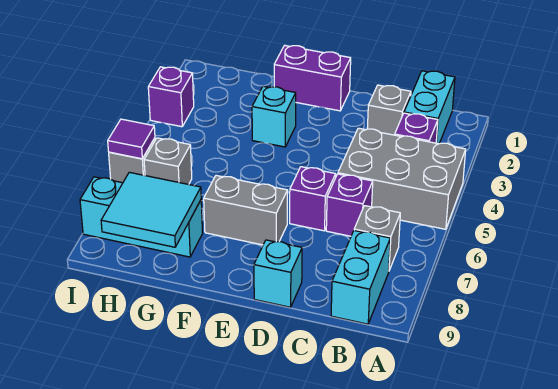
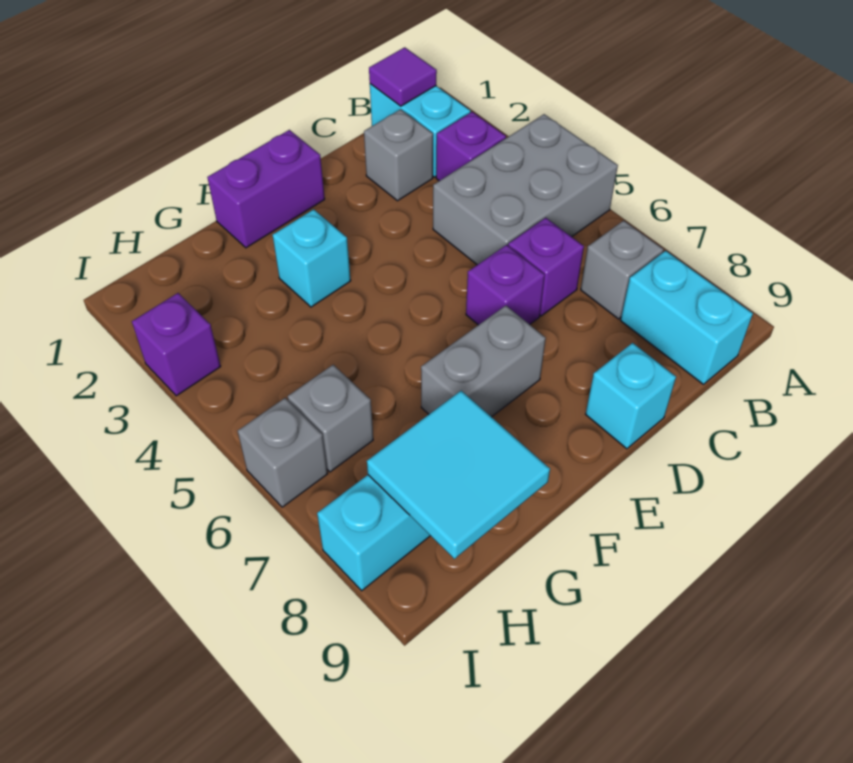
purple 1x1 tile [108,119,155,159] -> purple 1x1 tile moved to [369,47,437,106]

